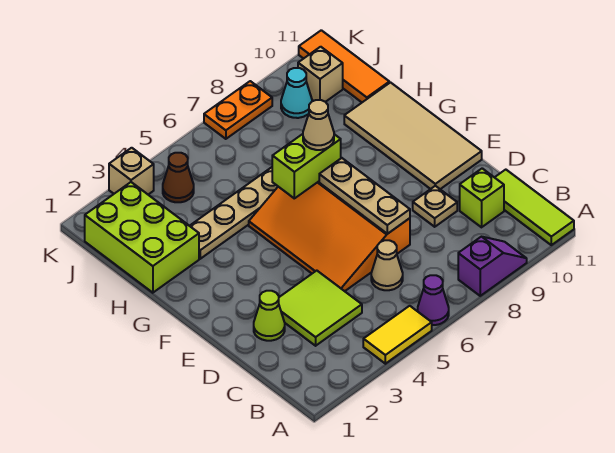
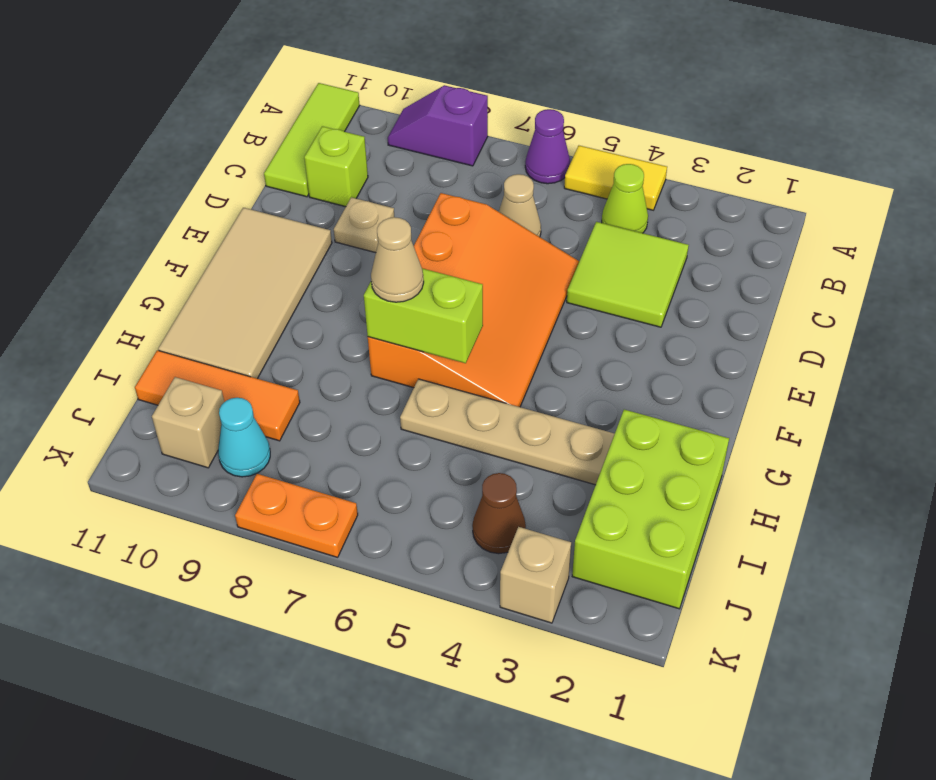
lime 1x1 cone [254,291,285,341] -> lime 1x1 cone moved to [602,164,648,233]
tan 1x3 plate [319,158,410,234] -> none
orange 1x3 tile [299,30,389,102] -> orange 1x3 tile turned to [135,350,300,441]

